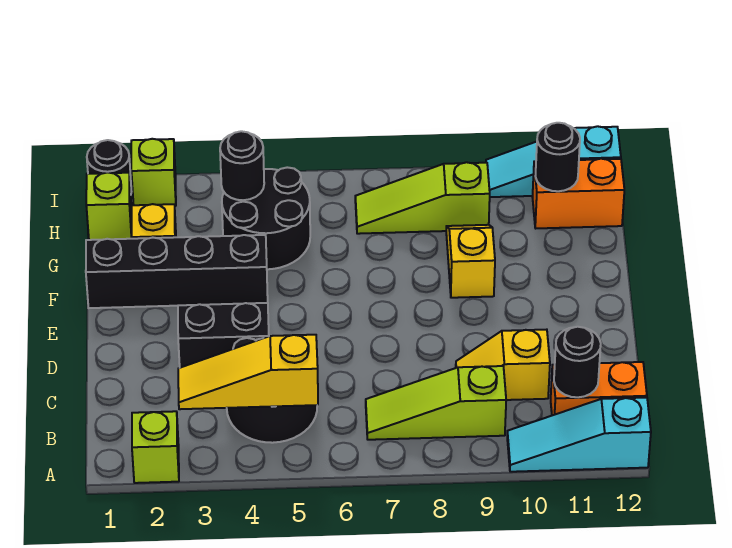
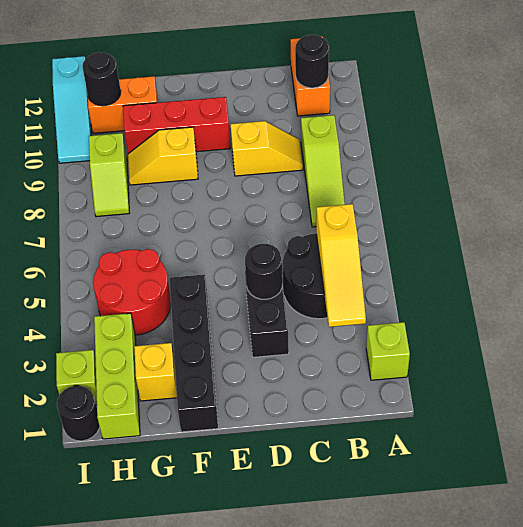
cyan 1x3 slope [507,398,651,472] -> none
yellow 1x2 slope [456,330,550,400] -> yellow 1x2 slope turned to [231,121,303,176]
none -> red 1x3 brick [123,97,230,154]
black 2x2 round brick [222,167,310,269] -> red 2x2 round brick [93,249,171,335]
lime 1x1 brick [86,172,132,240] -> lime 1x3 brick [94,313,140,439]
black 1x1 round brick [220,131,264,200] -> black 1x1 round brick moved to [245,244,283,299]
lime 1x3 slope [355,162,490,234] -> lime 1x2 slope [89,133,129,217]
orange 1x2 brick [532,159,624,228] -> orange 1x2 brick turned to [88,76,158,133]

